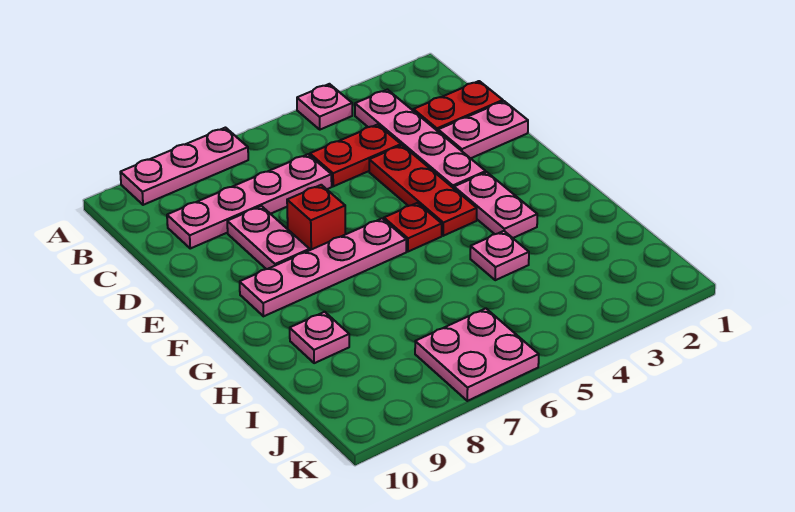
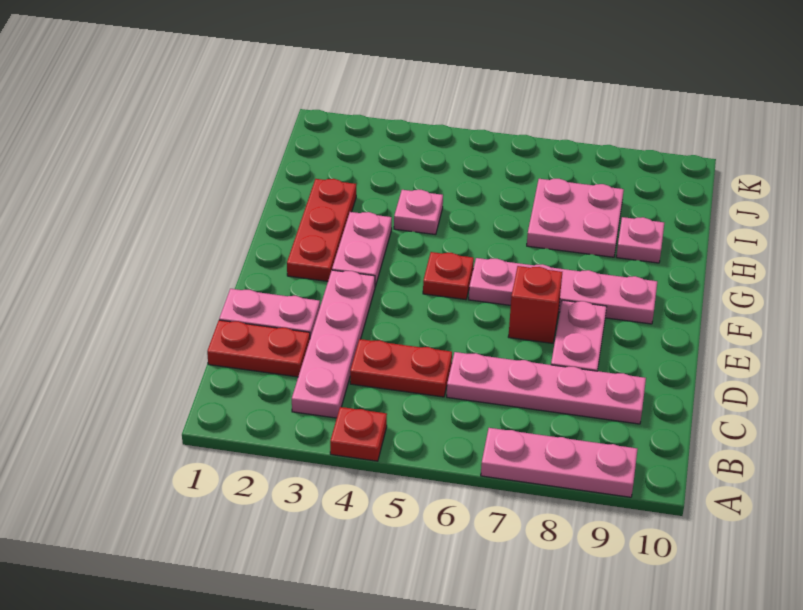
pink 1x1 plate [297,84,352,130] -> red 1x1 plate [330,407,387,461]
red 1x3 plate [369,145,477,236] -> red 1x3 plate moved to [287,179,356,281]
pink 2x2 plate [415,308,539,401] -> pink 2x2 plate moved to [527,179,624,257]

